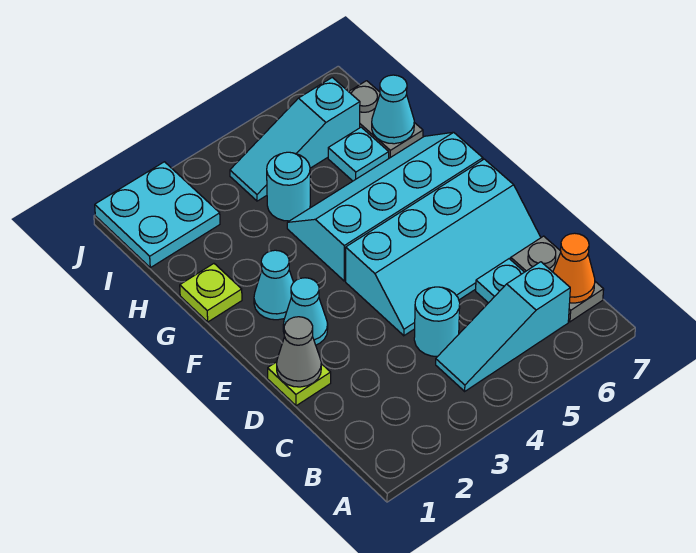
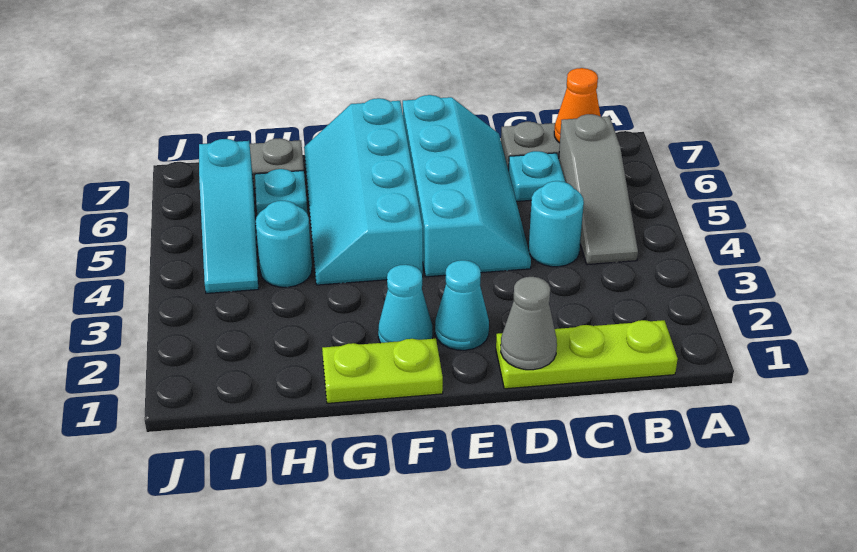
cyan 1x3 slope [436,262,570,391] -> grey 1x3 slope [559,114,638,265]
lime 1x1 plate [268,362,331,406] -> lime 1x3 plate [496,320,678,389]
lime 1x1 plate [180,264,242,322] -> lime 1x2 plate [322,338,443,403]
cyan 1x1 cone [372,75,414,144] -> none
cyan 2x2 plate [95,162,220,268] -> none

